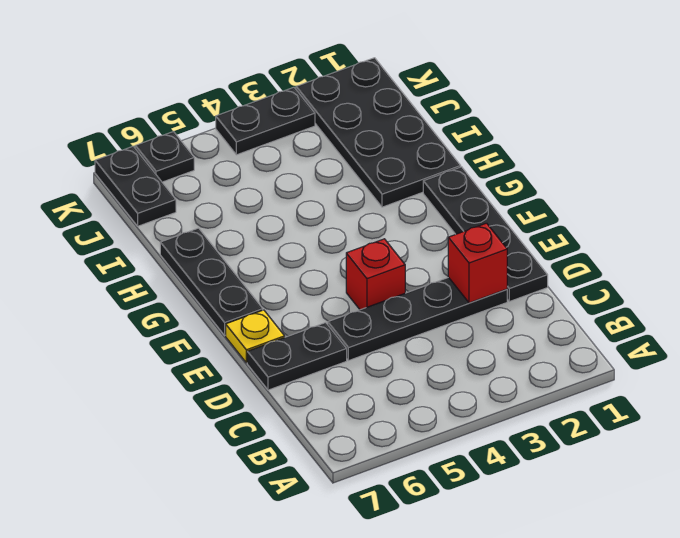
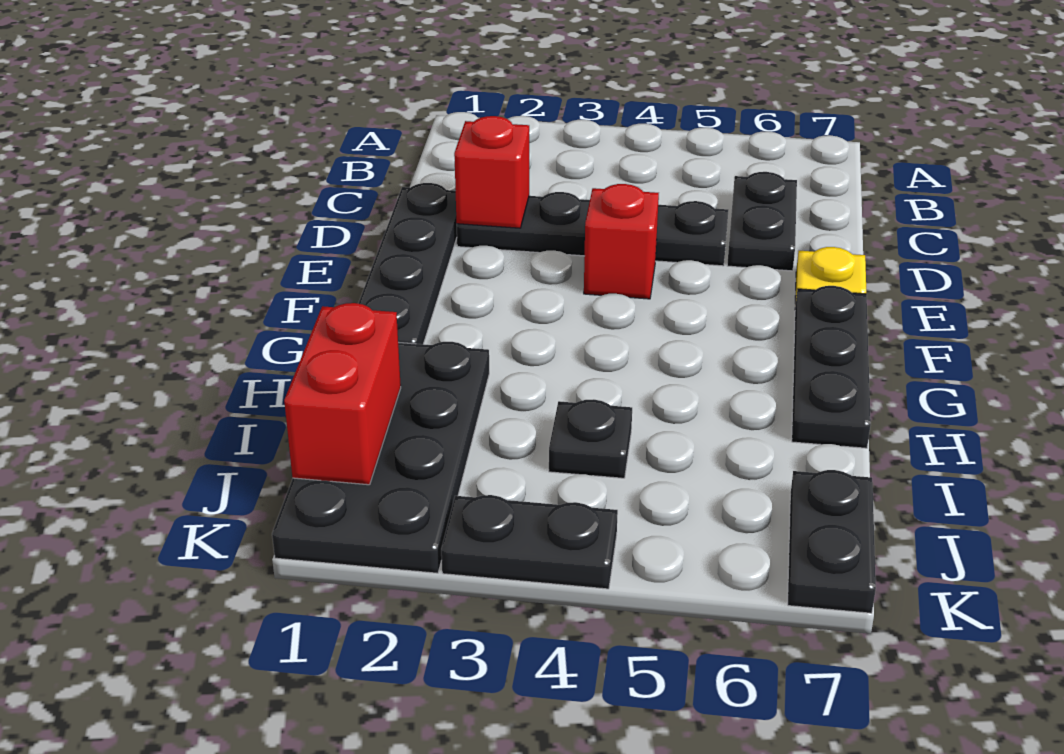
black 1x2 plate [247,323,347,390] -> black 1x2 plate turned to [727,172,797,271]
none -> red 1x2 brick [284,303,401,485]
black 1x1 plate [135,132,194,182] -> black 1x1 plate moved to [549,399,632,478]

